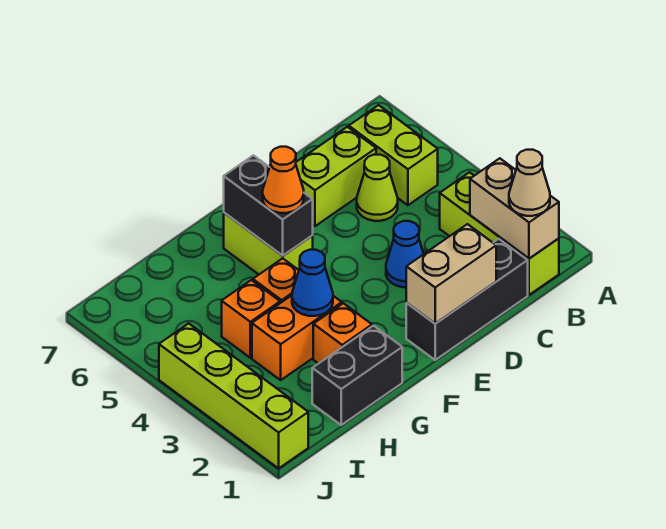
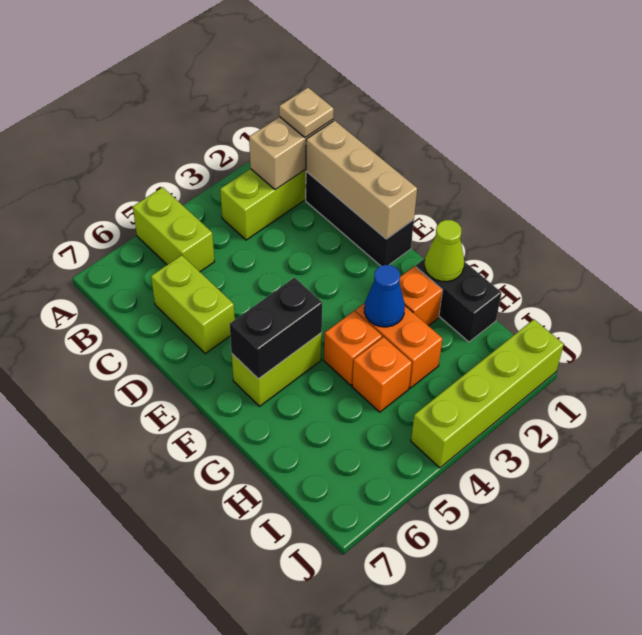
tan 1x1 cone [509,150,550,216] -> tan 1x1 plate [279,88,334,138]
lime 1x2 brick [349,105,438,205] -> lime 1x2 brick turned to [133,187,215,272]
lime 1x1 cone [357,155,398,221] -> lime 1x1 cone moved to [425,220,464,282]
tan 1x2 brick [406,224,496,324] -> tan 1x3 brick [306,121,417,239]
blue 1x1 cone [386,221,424,287] -> none
orange 1x1 cone [263,147,304,213] -> none

